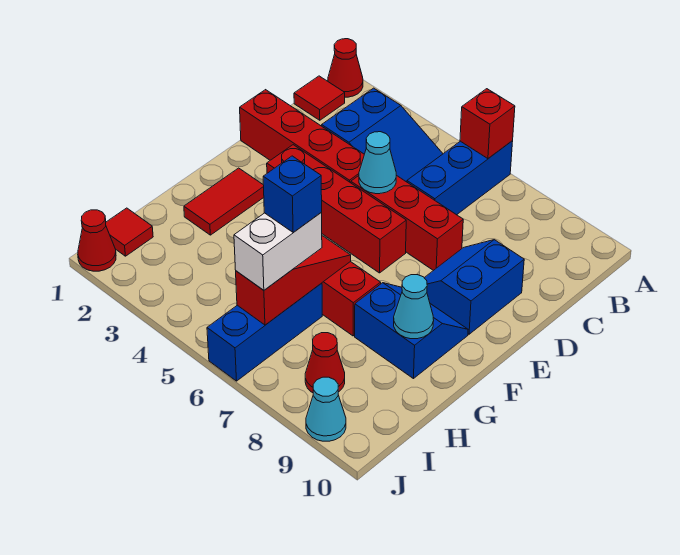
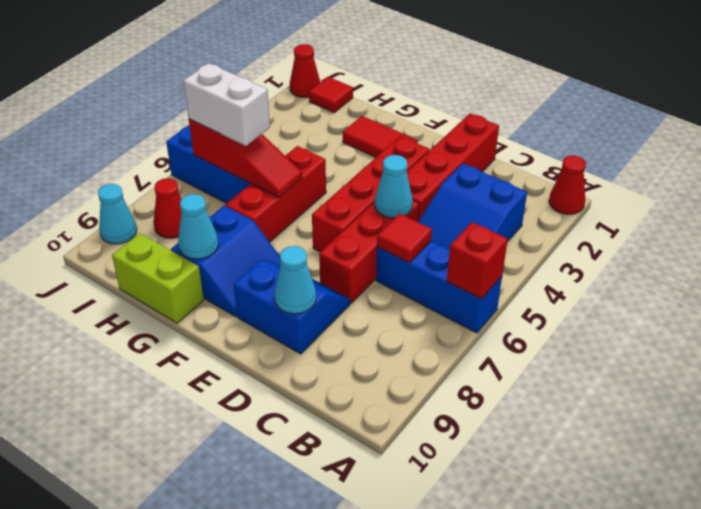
red 1x1 tile [294,76,345,120] -> red 1x1 tile moved to [377,214,432,263]
none -> cyan 1x1 cone [275,246,316,314]
none -> lime 1x2 brick [112,233,204,323]
blue 1x1 brick [263,156,322,232] -> none

